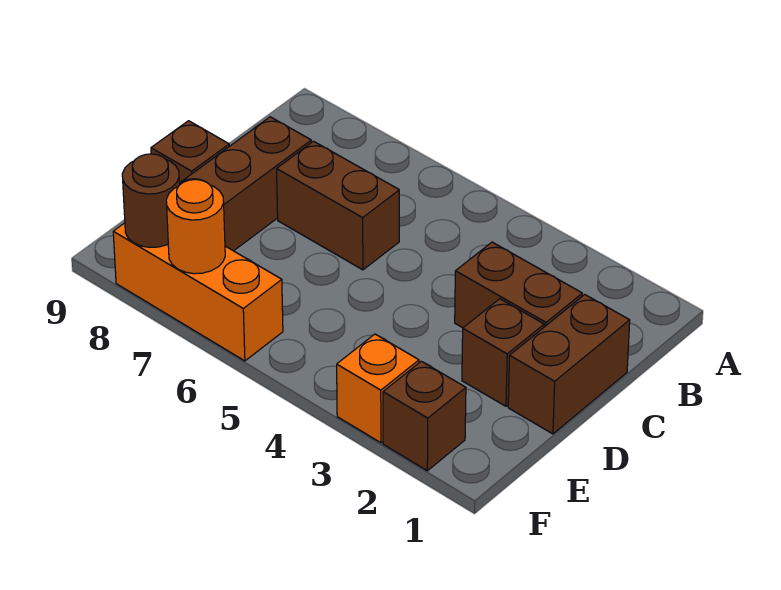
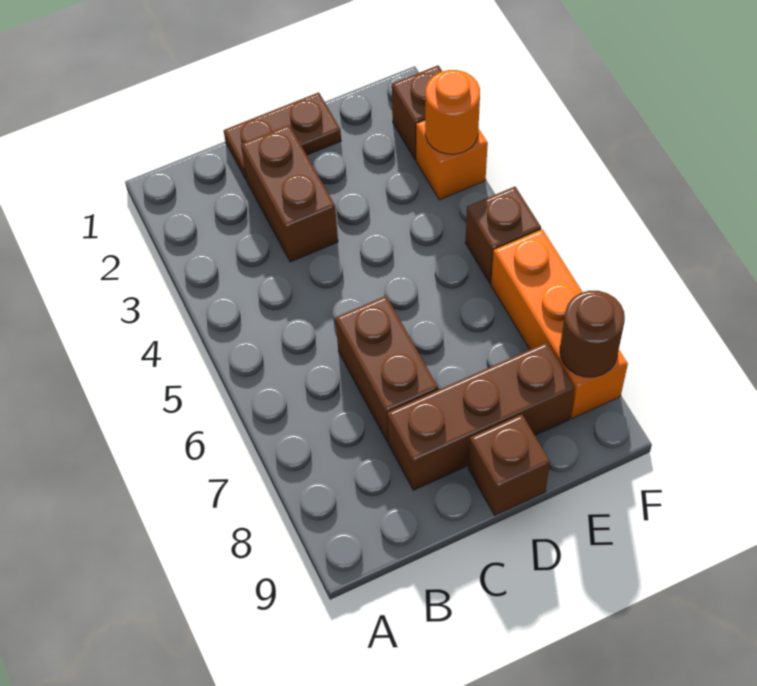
brown 1x2 brick [508,295,630,434] -> brown 1x2 plate [224,92,341,179]
brown 1x1 brick [462,299,544,406] -> brown 1x1 brick moved to [465,187,541,283]
orange 1x1 round brick [166,180,225,274] -> orange 1x1 round brick moved to [425,70,480,154]

